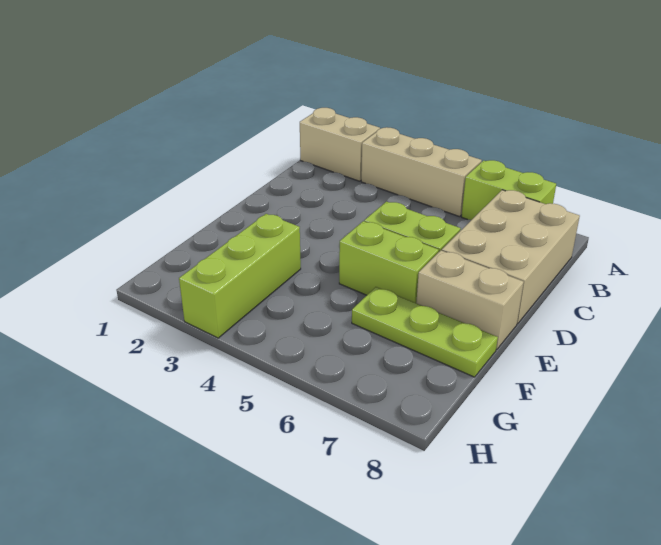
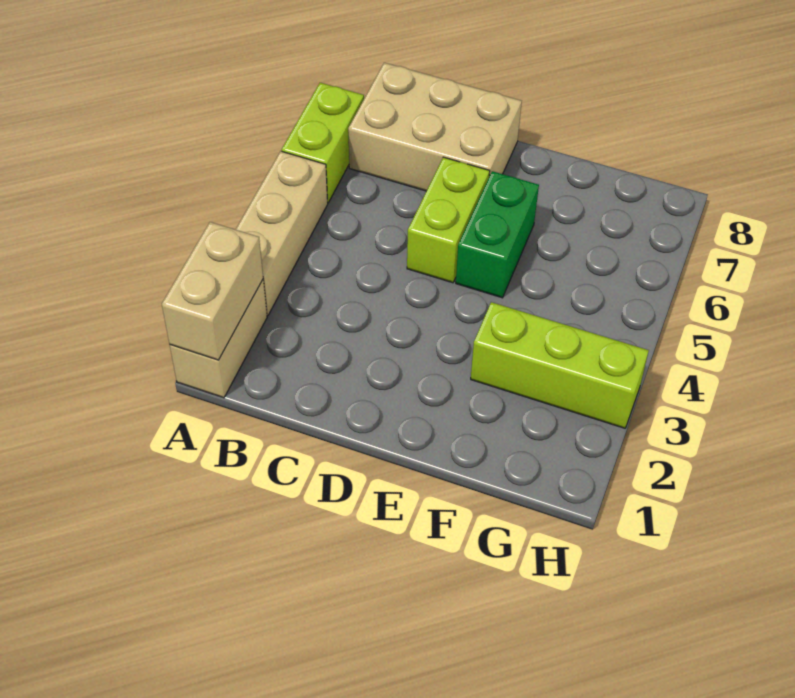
lime 1x2 brick [339,221,439,303] -> green 1x2 brick [456,171,539,298]
tan 1x2 brick [416,250,524,350] -> tan 1x2 brick moved to [162,222,263,360]
lime 1x3 plate [352,287,498,377] -> none

